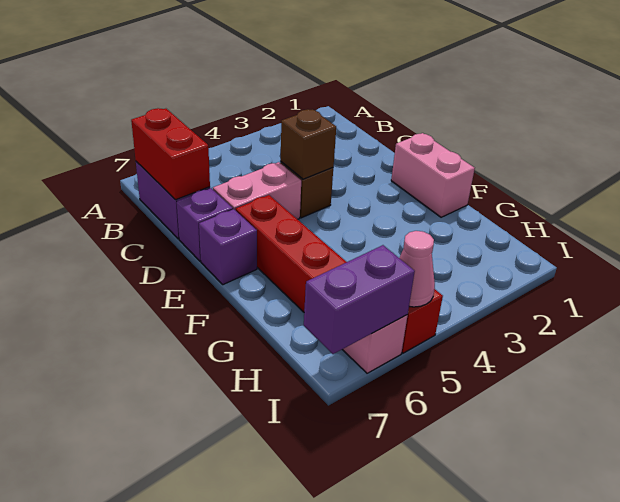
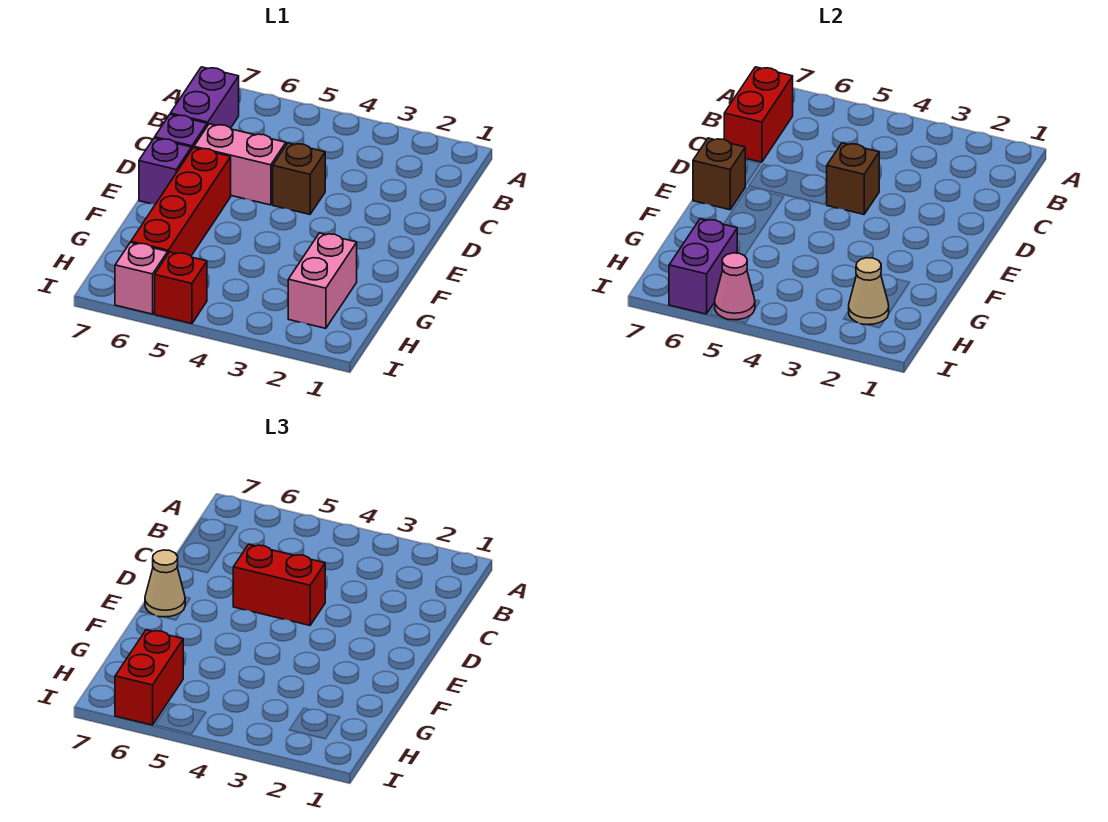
none -> red 1x2 brick [233,544,325,625]
pink 1x2 brick [391,133,475,217] -> pink 1x2 brick moved to [288,233,357,328]
none -> brown 1x1 brick [693,138,745,210]
none -> tan 1x1 cone [145,550,185,617]
none -> tan 1x1 cone [849,258,889,325]
none -> red 1x2 brick [115,630,183,725]
purple 1x2 brick [304,245,415,354] -> purple 1x2 brick turned to [669,219,737,314]

